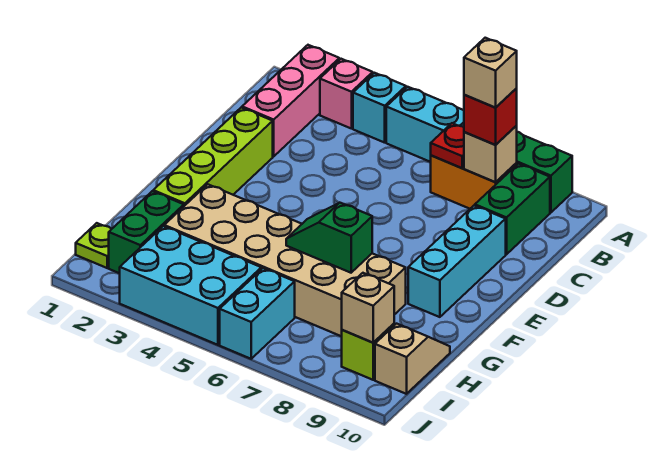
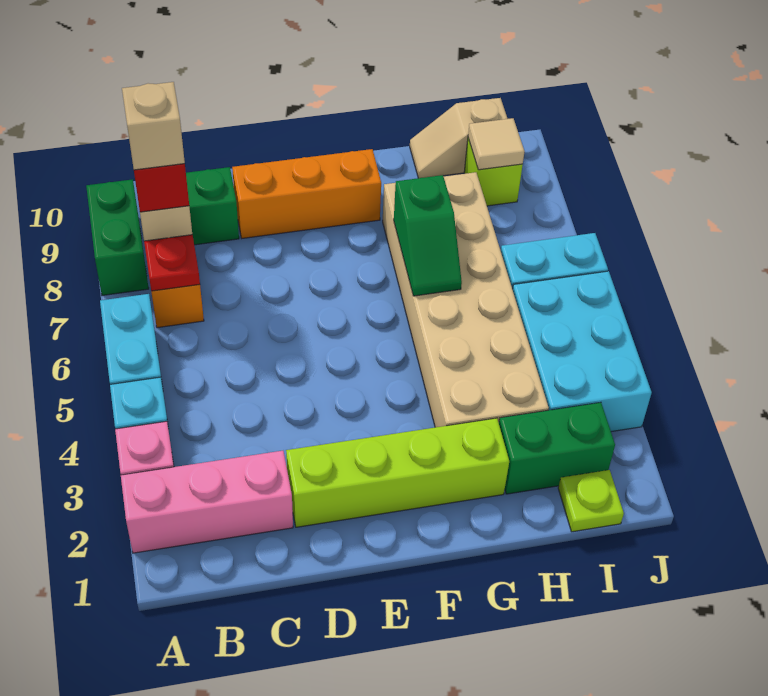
cyan 1x3 brick [408,206,506,317] -> orange 1x3 brick [232,149,381,238]
tan 1x1 brick [342,273,394,343] -> tan 1x1 tile [468,118,525,170]

